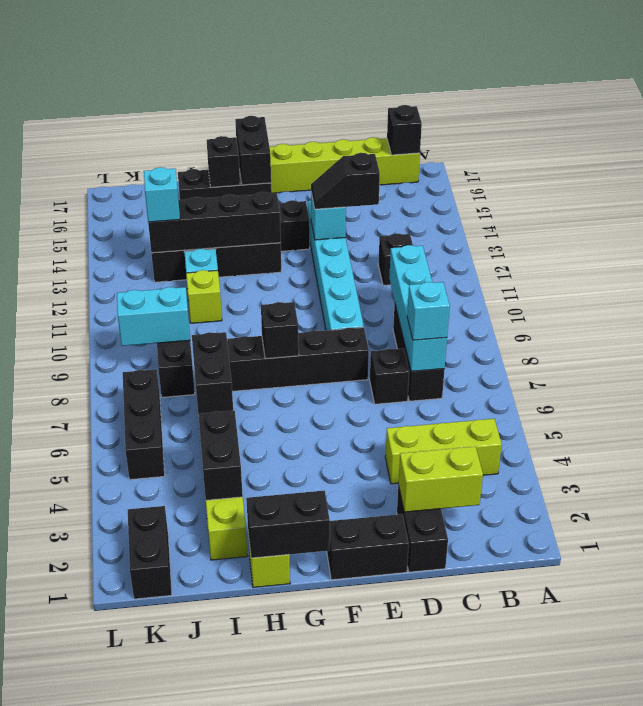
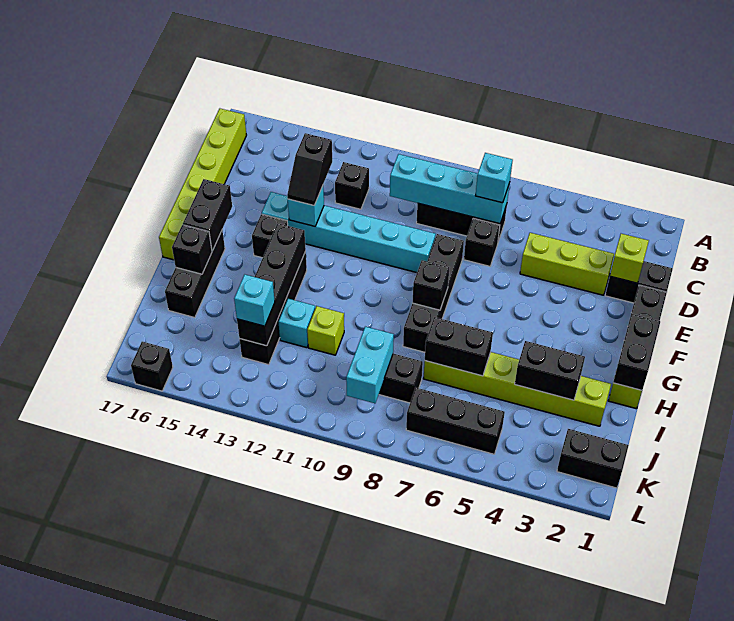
lime 1x3 brick [385,419,502,484] -> lime 1x3 brick turned to [520,233,614,295]
black 1x1 brick [387,105,422,155] -> black 1x1 brick moved to [131,342,173,391]
lime 1x2 brick [398,446,483,512] -> lime 1x1 brick [610,234,649,283]
black 1x2 brick [235,116,271,185] -> black 1x2 brick turned to [183,179,232,251]

